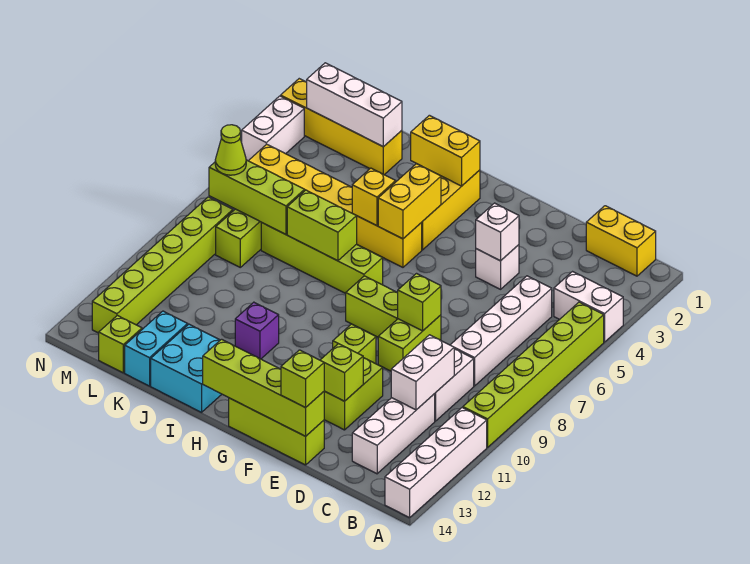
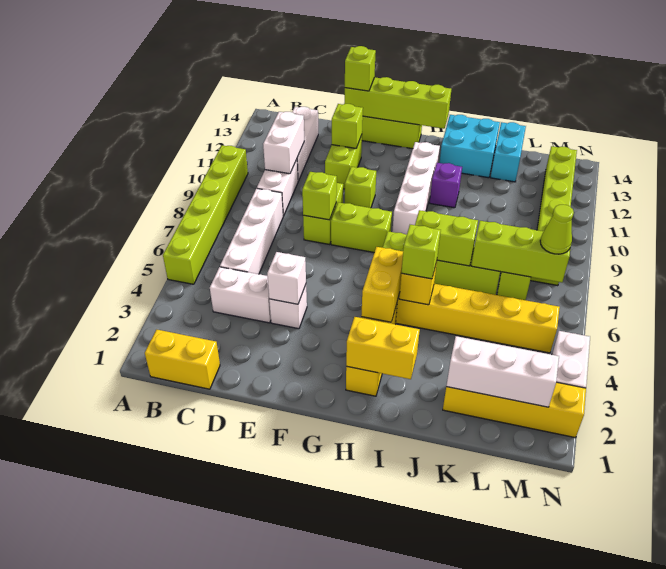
white 1x2 brick [554,272,623,342] -> white 1x2 brick moved to [210,267,271,323]
white 1x4 brick [385,408,487,518] -> white 1x4 brick moved to [392,142,440,235]
lime 1x1 brick [99,315,142,373] -> lime 1x1 brick moved to [402,225,441,279]

